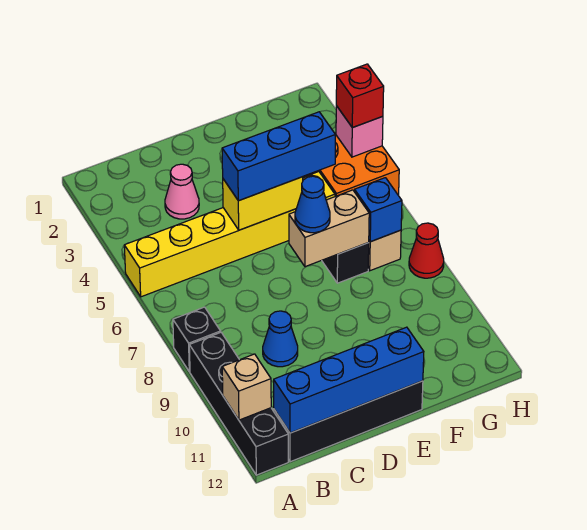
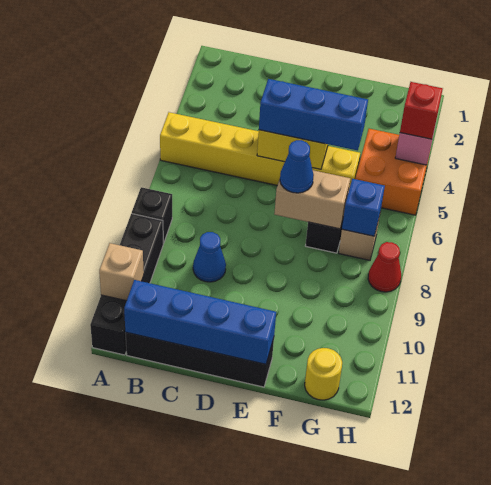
pink 1x1 cone [165,164,199,219] -> none
none -> yellow 1x1 round brick [305,348,342,400]

